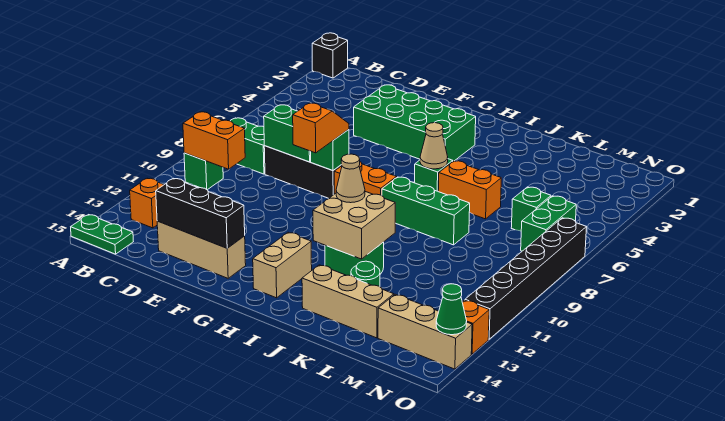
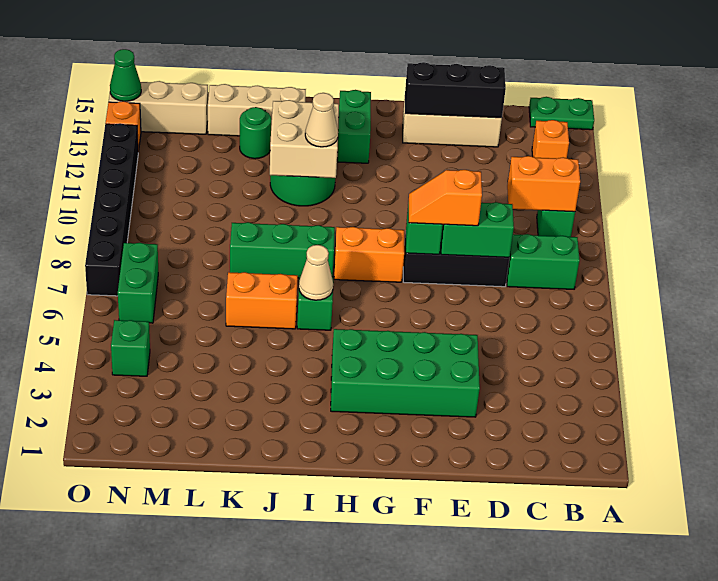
black 1x1 brick [312,33,348,78] -> none
orange 1x2 slope [293,103,349,153] -> orange 1x2 slope turned to [409,170,482,226]
tan 1x2 brick [253,232,312,298] -> green 1x2 brick [337,90,371,163]
green 1x1 brick [511,187,551,231] -> green 1x1 brick moved to [111,320,150,376]

